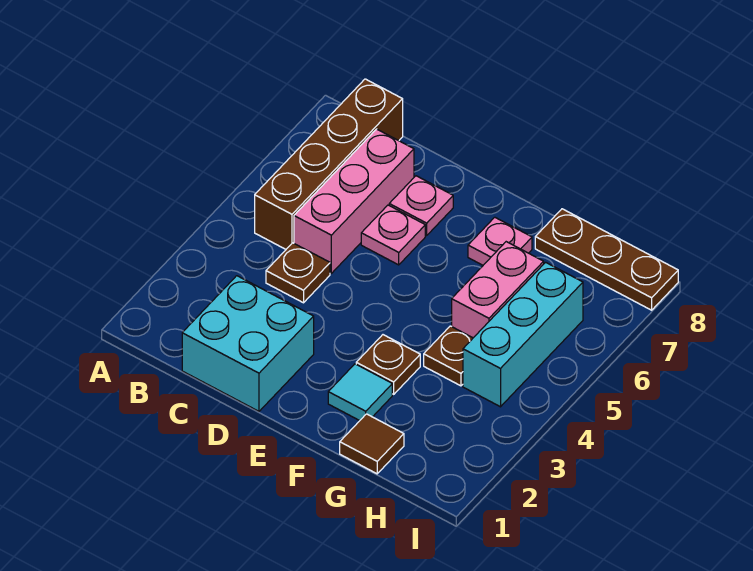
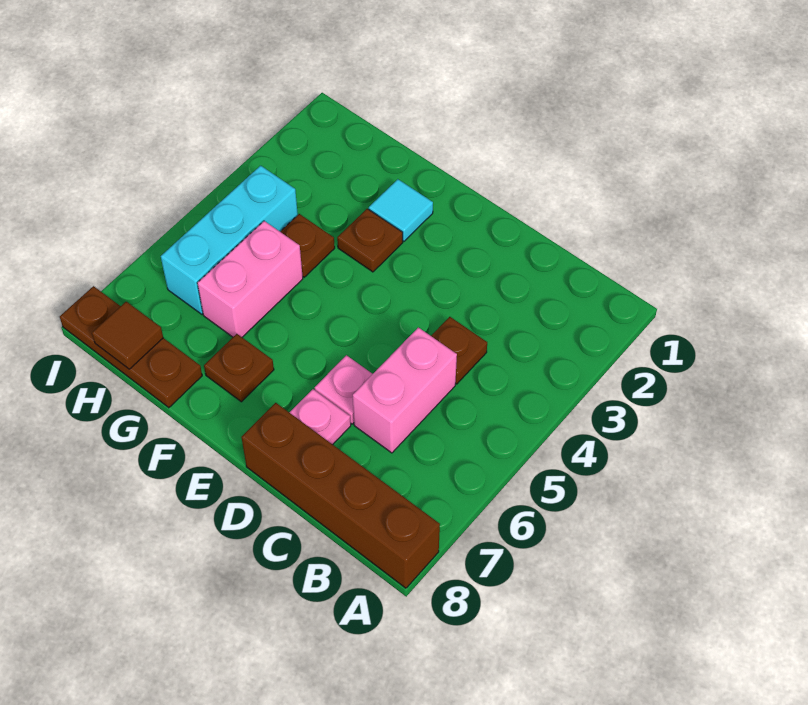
brown 1x4 brick [255,79,403,249] -> brown 1x4 brick turned to [241,403,440,588]
cyan 2x2 brick [182,276,314,411] -> none
pink 1x3 brick [294,129,414,273] -> pink 1x2 brick [353,327,457,453]
pink 1x1 plate [468,217,532,265] -> brown 1x1 plate [204,334,274,402]
brown 1x1 tile [340,414,404,474] -> brown 1x1 tile moved to [92,302,163,369]

